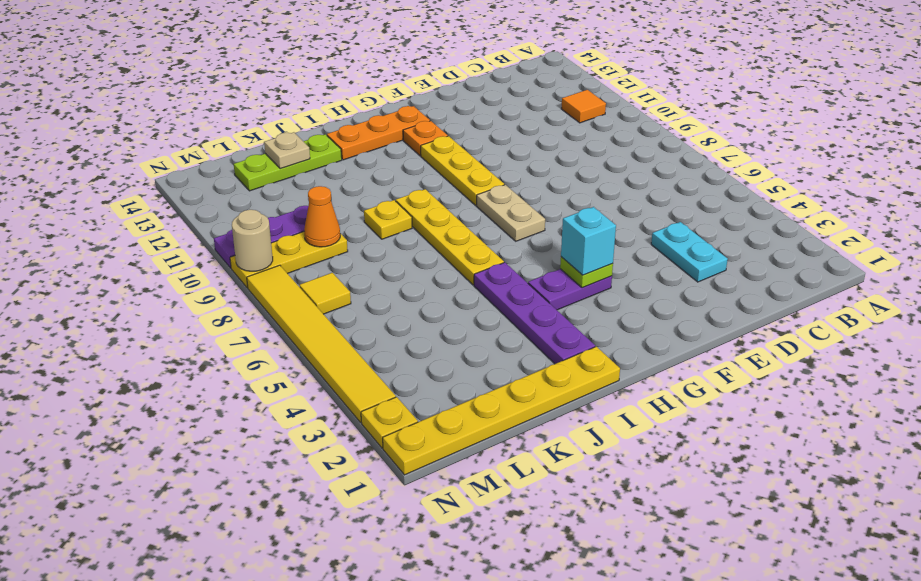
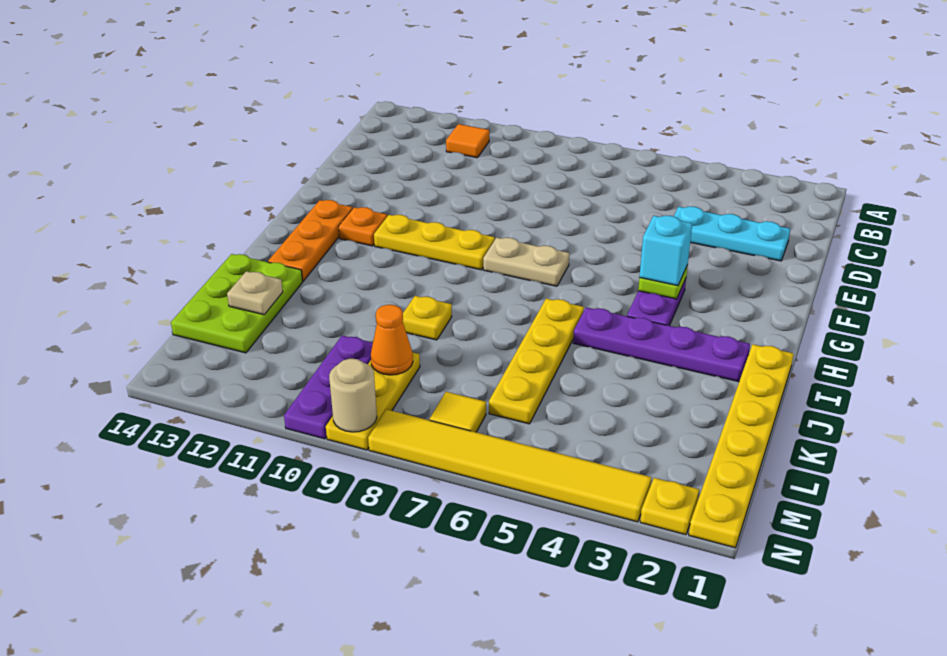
cyan 1x2 plate [651,222,728,282] -> cyan 1x3 plate [674,206,790,261]
yellow 1x4 plate [396,189,504,285] -> yellow 1x4 plate turned to [489,298,584,424]
lime 1x3 plate [234,134,342,191] -> lime 2x3 plate [171,254,303,353]

